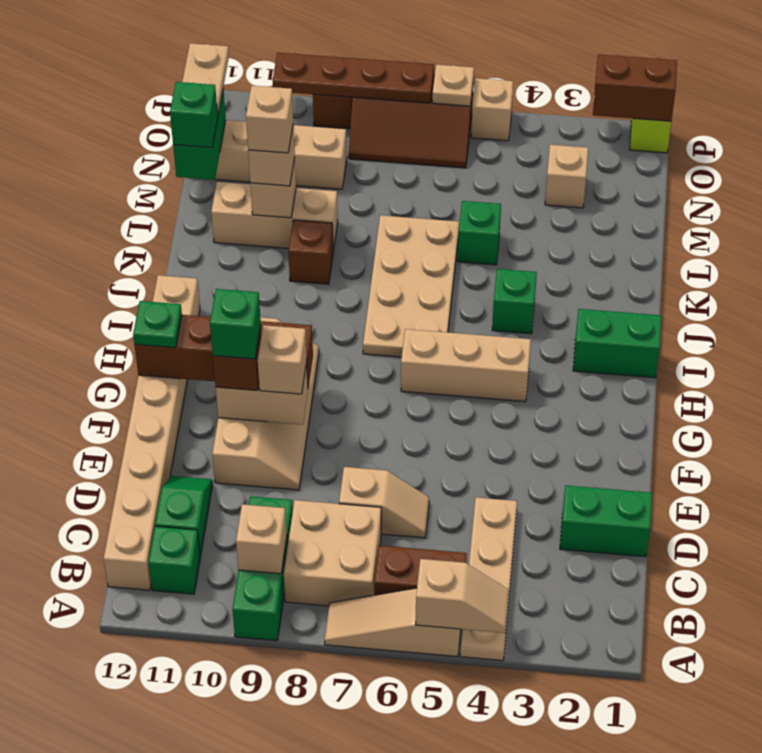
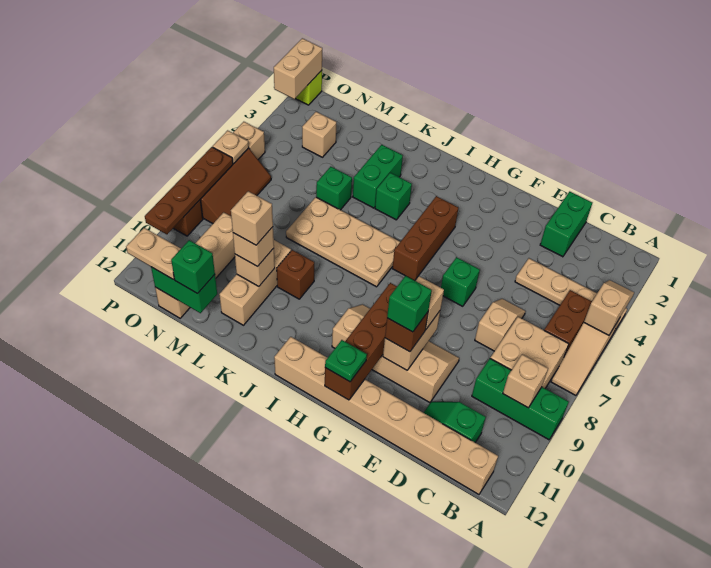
green 1x1 brick [148,526,200,594] -> green 1x1 brick moved to [441,257,480,306]
tan 1x3 brick [401,329,531,402] -> brown 1x3 brick [392,196,458,280]
green 1x2 brick [573,309,661,378] -> green 1x2 brick moved to [353,145,403,208]
brown 1x2 brick [593,55,677,121] -> tan 1x2 brick [274,38,322,99]

